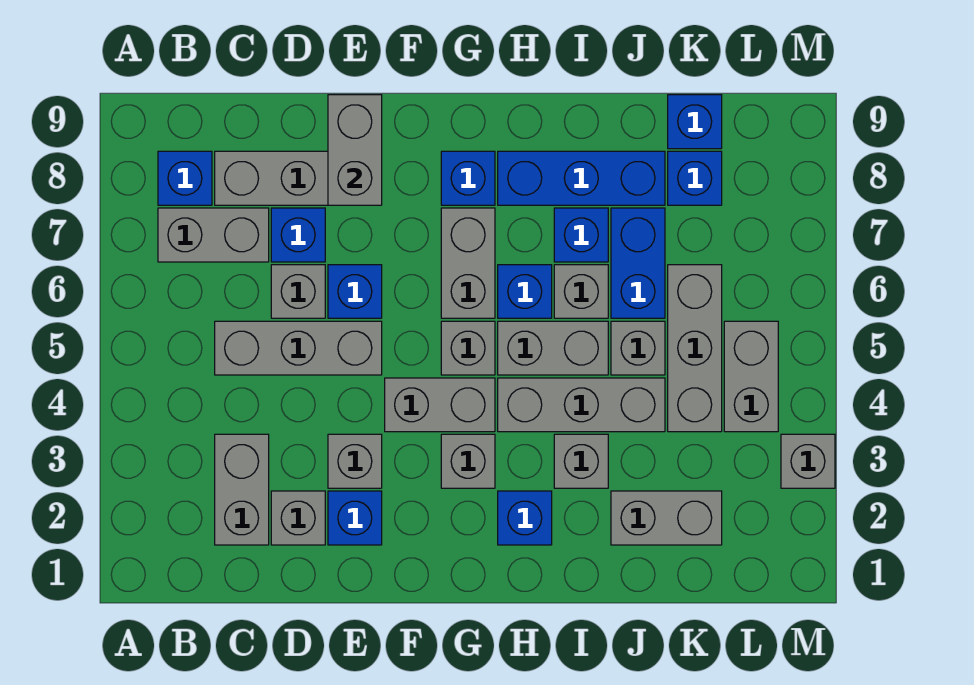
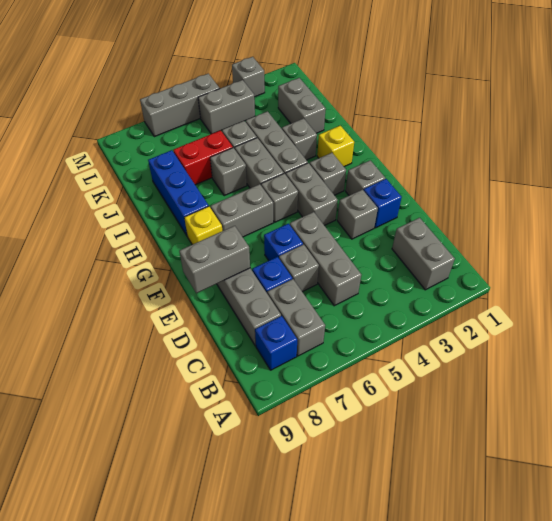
grey 1x2 brick [215,434,269,545] -> grey 1x2 brick turned to [392,218,455,290]
grey 1x1 brick [271,491,325,545] -> grey 1x1 brick moved to [346,160,385,195]
blue 1x1 brick [441,151,495,205] -> yellow 1x1 brick [184,206,222,245]
blue 1x1 brick [498,491,552,545] -> yellow 1x1 brick [317,126,354,167]
blue 1x1 brick [498,265,552,318] -> none
blue 1x1 brick [554,208,608,262] -> none
blue 1x2 brick [611,208,665,318] -> red 1x2 brick [173,130,233,185]
grey 1x3 brick [668,265,722,432] -> grey 1x3 brick moved to [140,74,220,137]
blue 1x1 brick [668,151,722,205] -> none
blue 1x1 brick [668,95,722,149] -> none

